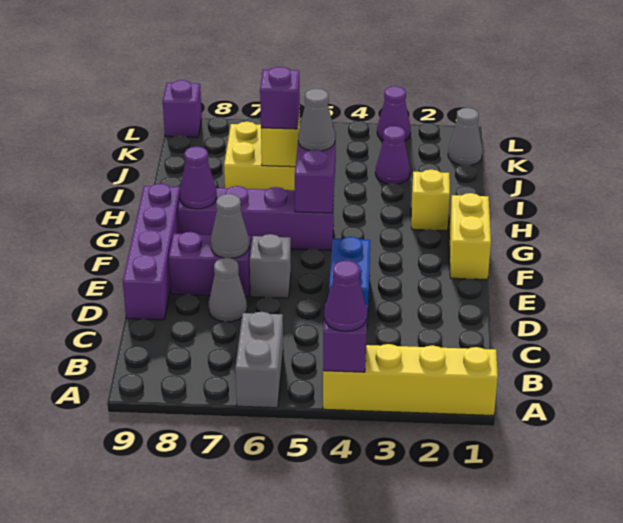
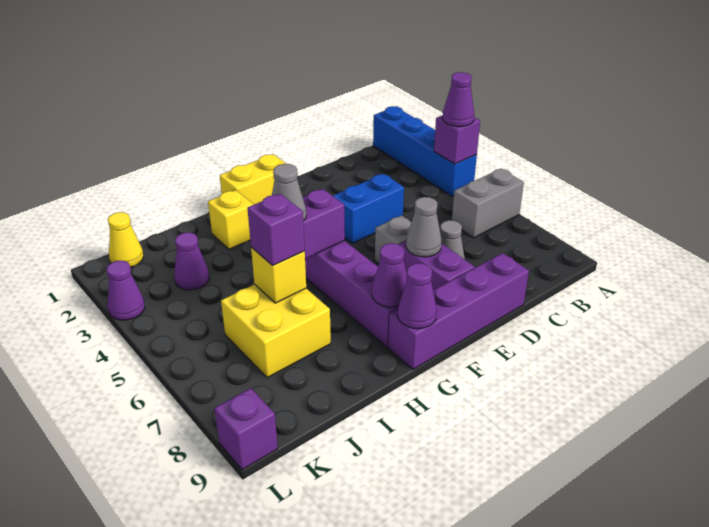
yellow 1x4 brick [323,344,498,416] -> blue 1x4 brick [373,106,477,196]
none -> purple 1x1 cone [398,263,437,329]
grey 1x1 cone [448,108,483,165] -> yellow 1x1 cone [108,212,143,267]

